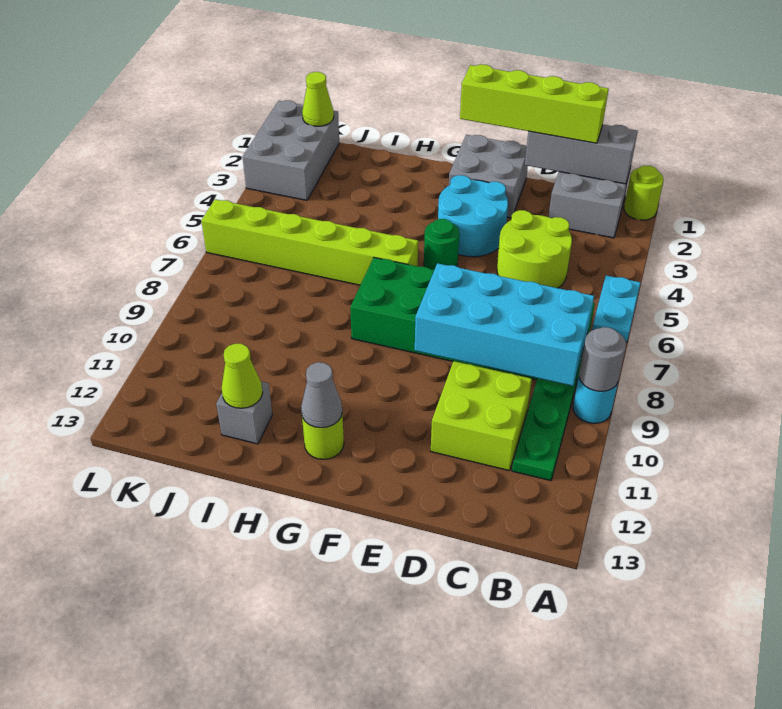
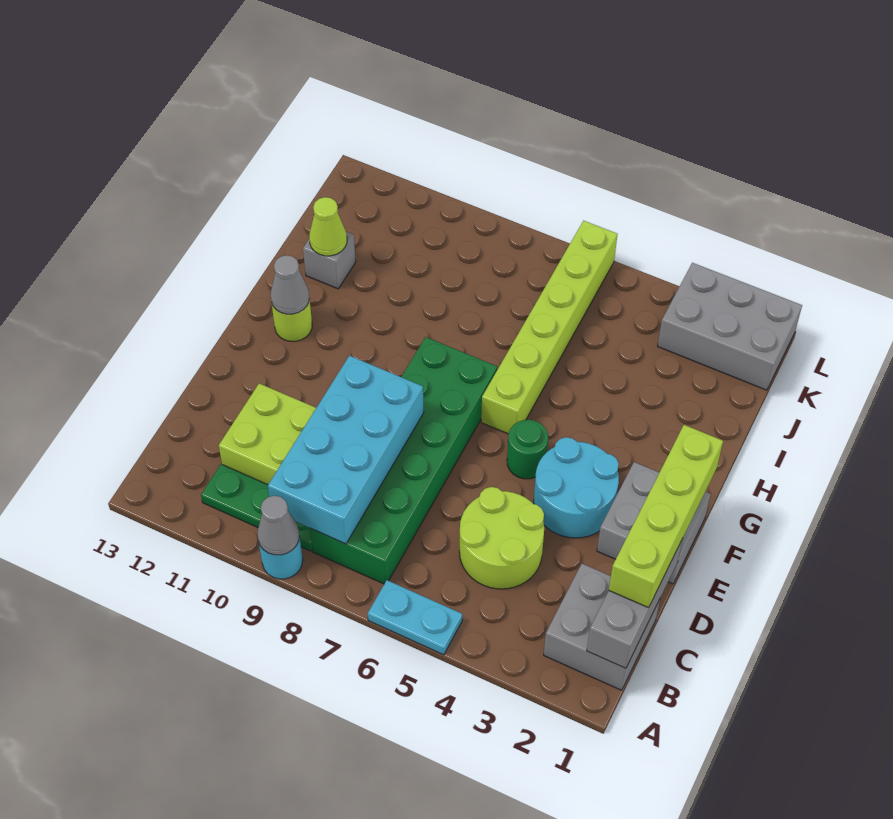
lime 1x1 round brick [624,165,664,220] -> none
grey 1x1 round brick [579,327,626,391] -> grey 1x1 cone [257,496,299,555]
lime 1x1 cone [302,72,334,126] -> none

